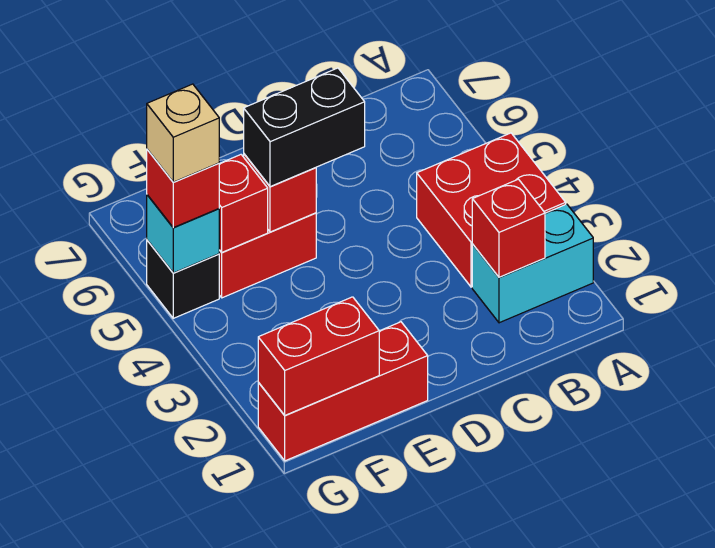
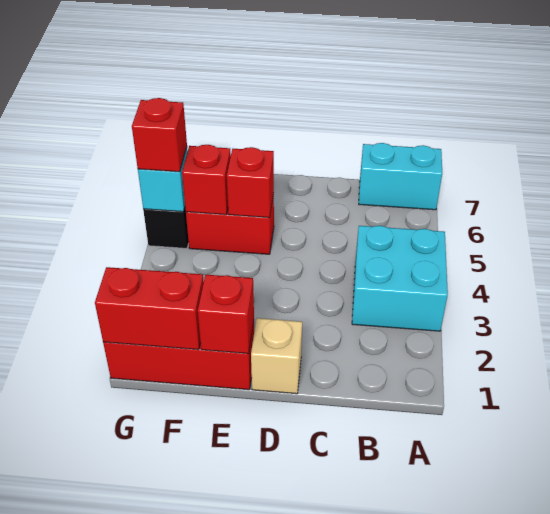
cyan 1x2 brick [472,204,593,323] -> cyan 1x2 brick moved to [359,143,442,210]
red 2x2 brick [417,133,566,287] -> cyan 2x2 brick [352,226,448,331]
red 1x1 brick [472,179,545,277] -> red 1x1 brick moved to [198,275,254,354]
black 1x2 brick [244,68,365,187] -> none
tan 1x1 brick [147,84,219,182] -> tan 1x1 brick moved to [251,318,302,394]

